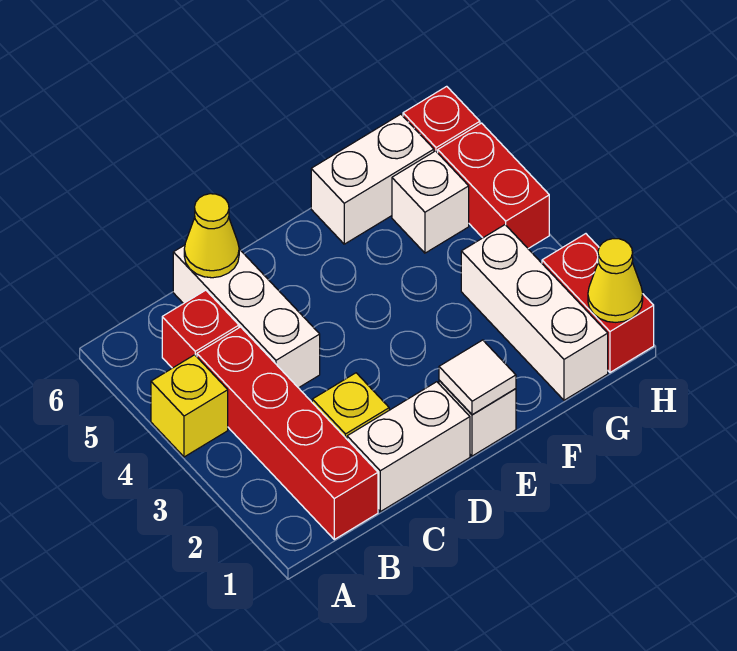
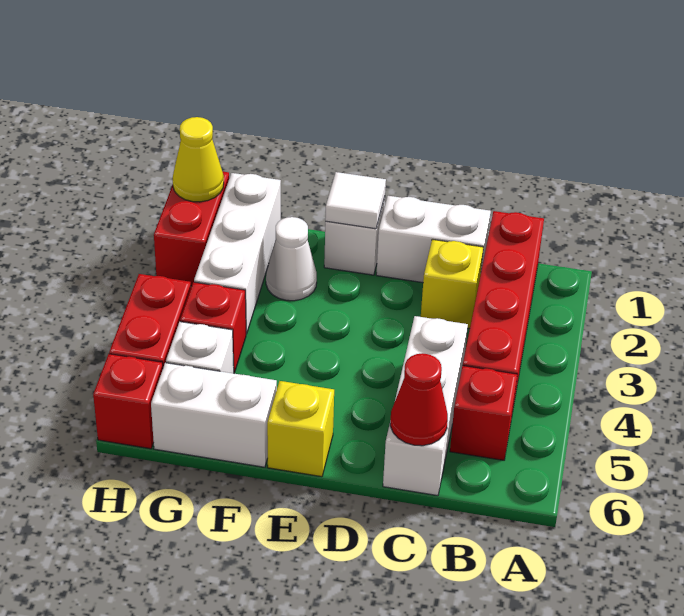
yellow 1x1 brick [151,355,228,457] -> yellow 1x1 brick moved to [267,381,334,477]
yellow 1x1 cone [184,194,239,278] -> red 1x1 cone [390,353,448,446]
none -> white 1x1 cone [266,217,317,301]
none -> red 1x1 brick [180,282,246,373]

